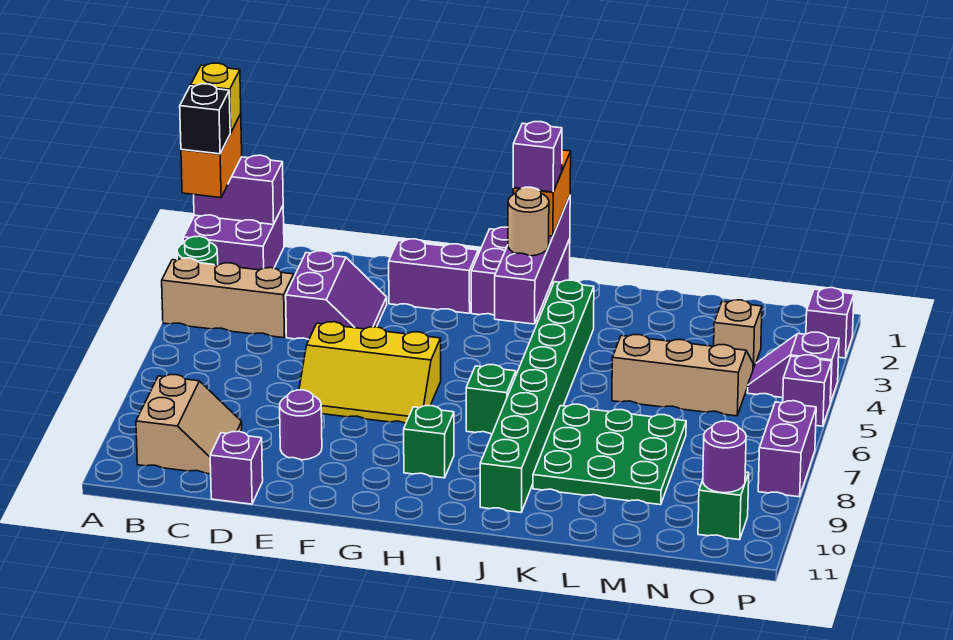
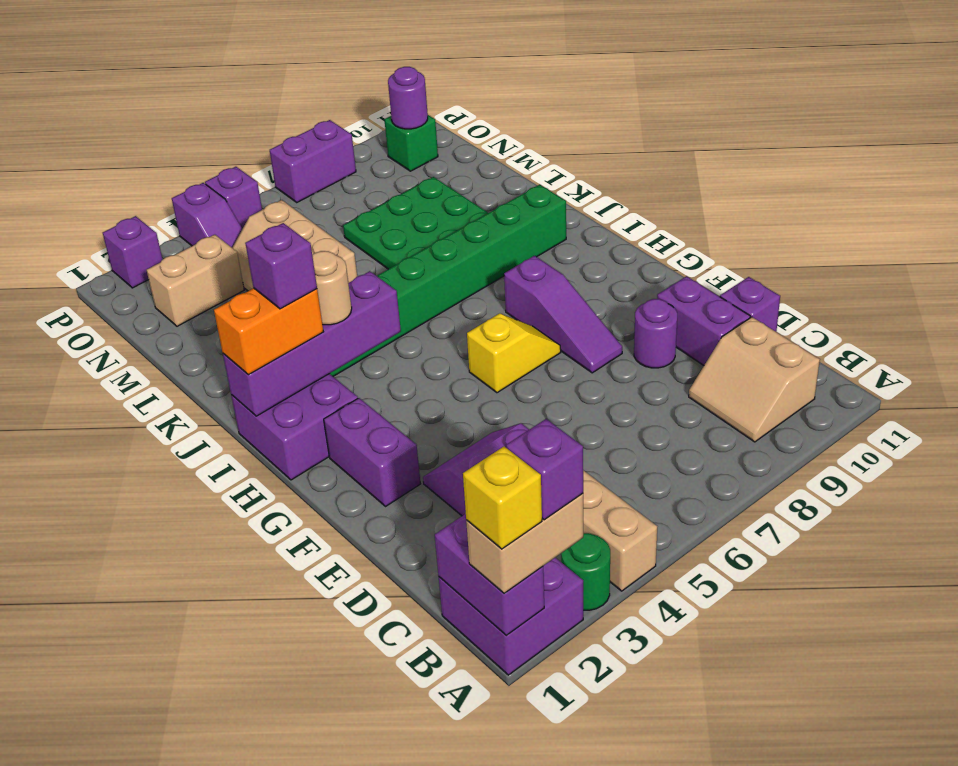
orange 1x2 brick [181,114,242,198] -> tan 1x2 brick [466,493,583,593]
black 1x1 brick [180,84,231,154] -> purple 1x1 brick [506,419,583,520]
tan 2x2 slope [136,375,242,474] -> tan 2x2 slope turned to [689,317,820,442]
none -> purple 1x2 brick [657,276,750,365]
yellow 2x3 slope [299,322,441,423] -> yellow 1x2 slope [467,313,561,393]
none -> purple 1x3 slope [504,256,622,373]
green 1x1 brick [404,406,454,478] -> none
green 1x1 brick [466,365,516,434] -> none
tan 1x1 brick [714,300,762,368] -> tan 1x2 brick [147,235,244,326]

